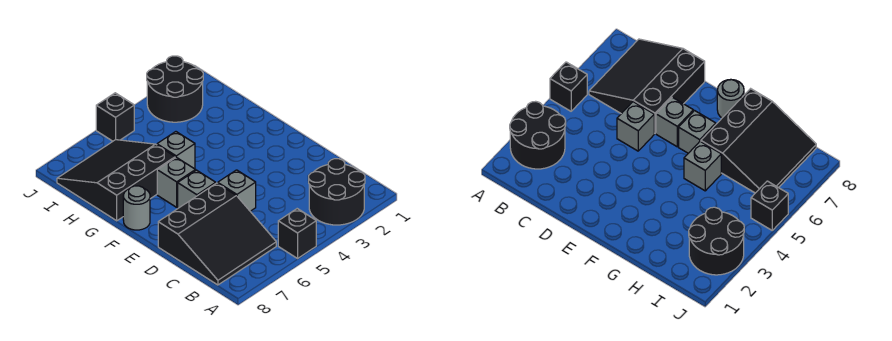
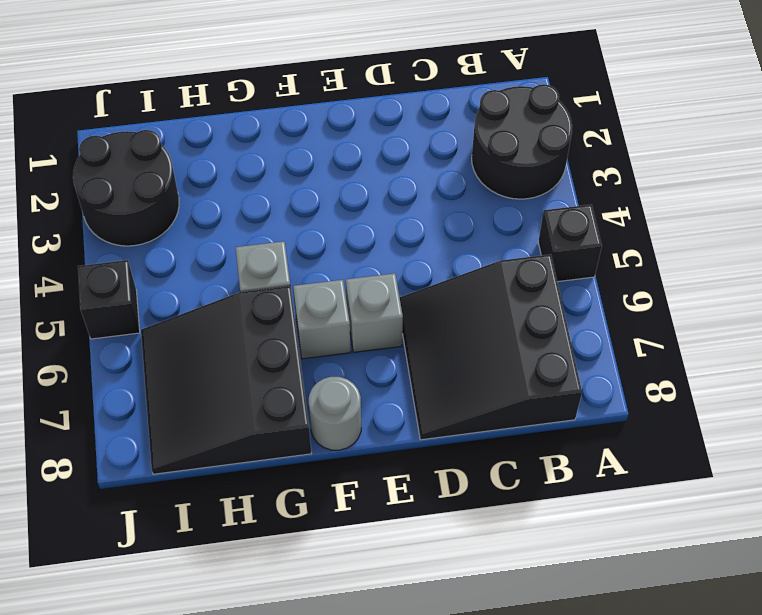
black 3x3 slope [158,183,276,285] -> black 3x3 slope turned to [400,254,582,440]
grey 1x1 brick [218,170,256,211] -> none

